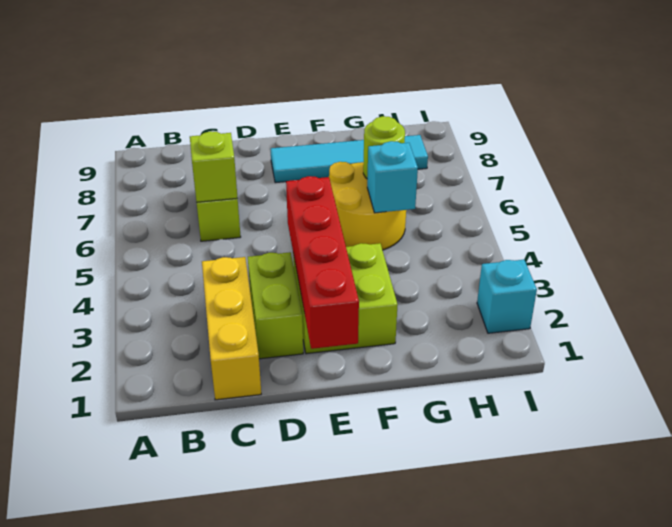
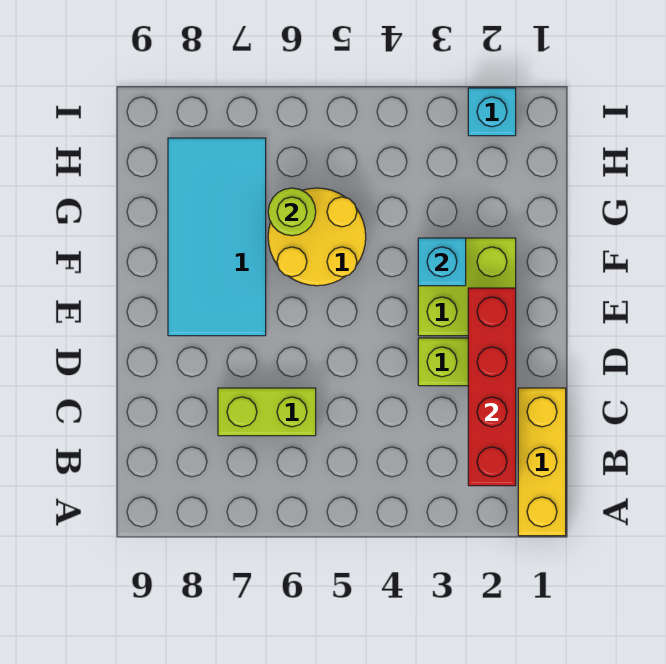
yellow 1x3 brick [202,257,261,400] -> yellow 1x3 brick turned to [518,388,566,536]
lime 1x1 brick [190,131,238,202] -> none
red 1x4 brick [286,176,359,349] -> red 1x4 brick turned to [468,288,516,486]
cyan 1x4 tile [271,135,428,183] -> cyan 2x4 tile [168,138,266,336]
cyan 1x1 brick [367,141,418,213] -> cyan 1x1 brick moved to [418,238,466,286]

